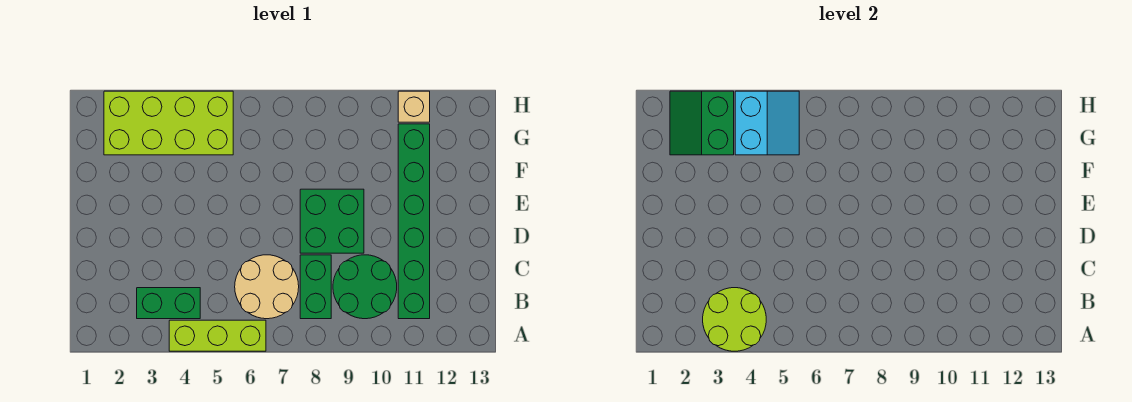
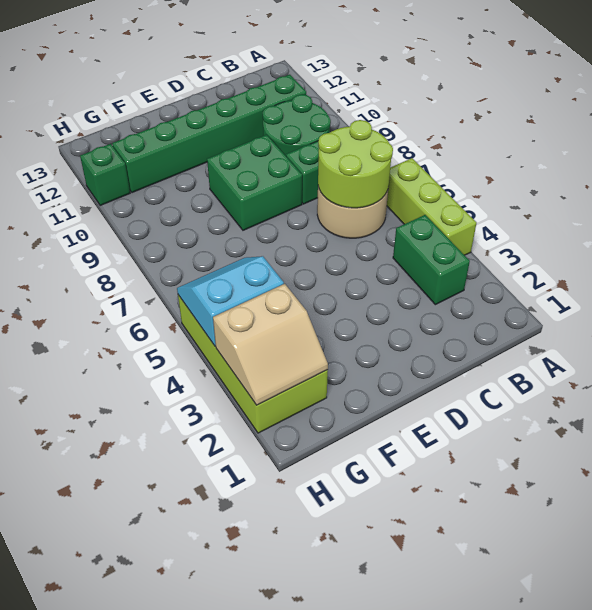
lime 2x2 round brick [703,288,766,351] -> lime 2x2 round brick moved to [318,120,393,208]
green 2x2 slope [670,91,734,155] -> tan 2x2 slope [213,284,328,405]
tan 1x1 brick [398,91,430,122] -> green 1x1 brick [80,144,130,206]

